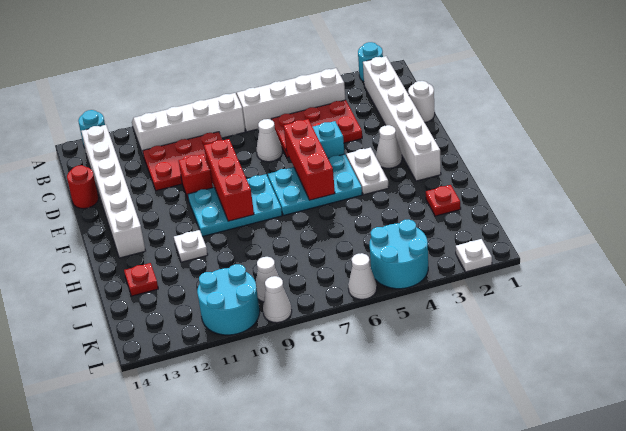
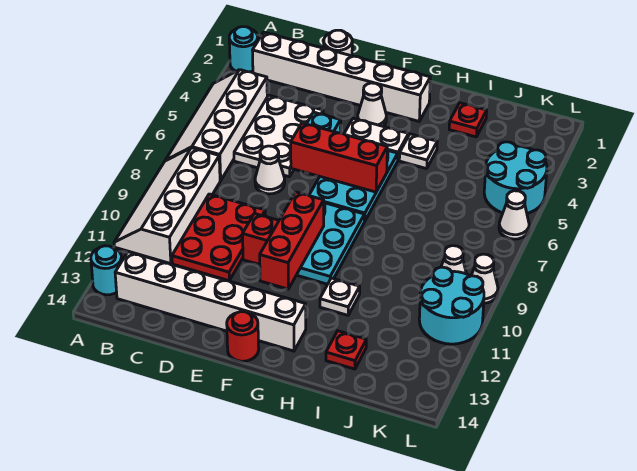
red 2x3 plate [272,100,362,157] -> white 2x3 plate [234,95,323,177]
red 1x1 round brick [67,165,98,209] -> red 1x1 round brick moved to [227,312,259,361]
red 1x3 brick [204,139,254,221] -> red 1x3 brick turned to [260,192,324,289]
white 1x1 plate [456,239,492,272] -> white 1x1 plate moved to [399,134,437,169]

